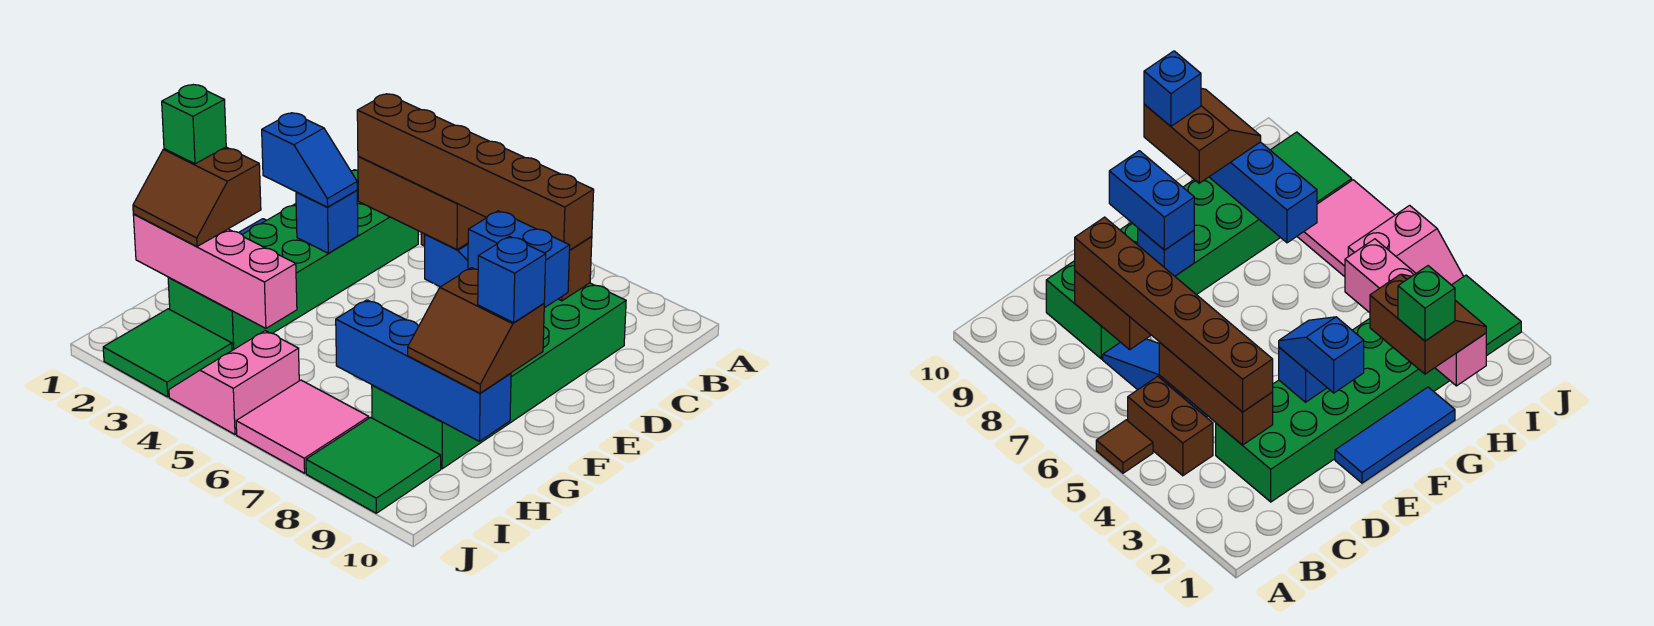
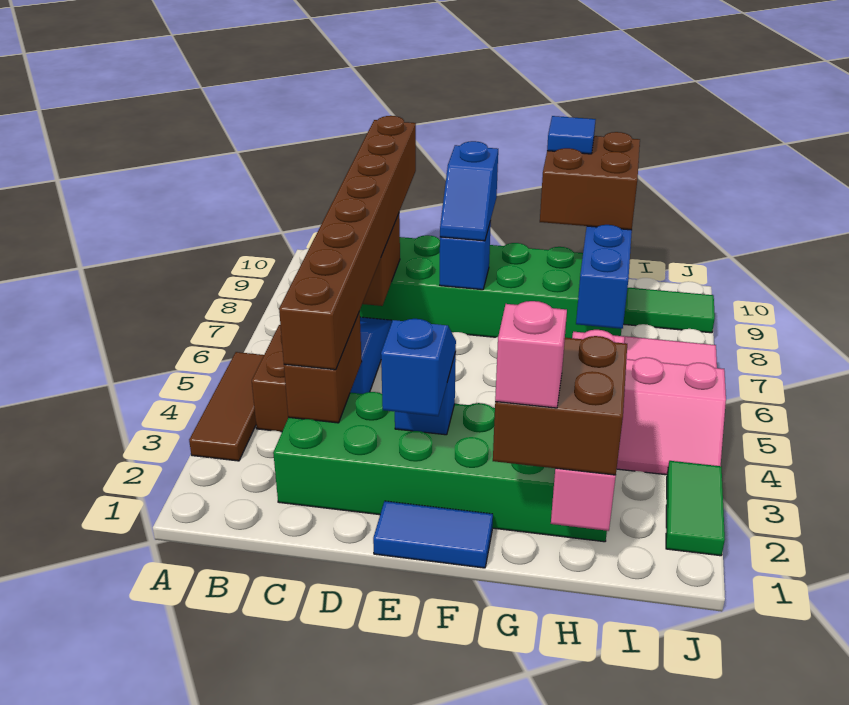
brown 1x1 tile [1096,420,1153,473] -> brown 1x3 tile [189,352,264,461]
brown 1x3 brick [358,156,486,249] -> brown 1x2 brick [284,312,362,423]
brown 1x6 brick [357,94,594,250] -> brown 1x8 brick [279,116,416,370]
blue 1x3 tile [1335,387,1455,483] -> blue 1x2 tile [373,501,493,568]
blue 1x2 brick [468,211,570,308] -> blue 1x2 slope [440,141,498,241]
brown 2x2 slope [133,147,261,247] -> brown 2x2 brick [493,336,627,475]
green 1x1 brick [162,85,226,164] -> pink 1x1 brick [495,301,567,408]
brown 2x2 slope [408,268,544,393] -> brown 2x2 brick [540,132,640,230]
blue 1x1 brick [478,236,546,323] -> blue 1x1 tile [547,116,596,154]
green 2x2 tile [103,309,232,397] -> green 1x2 tile [666,461,725,556]
green 2x2 tile [306,418,441,513] -> green 1x2 tile [623,288,715,333]

